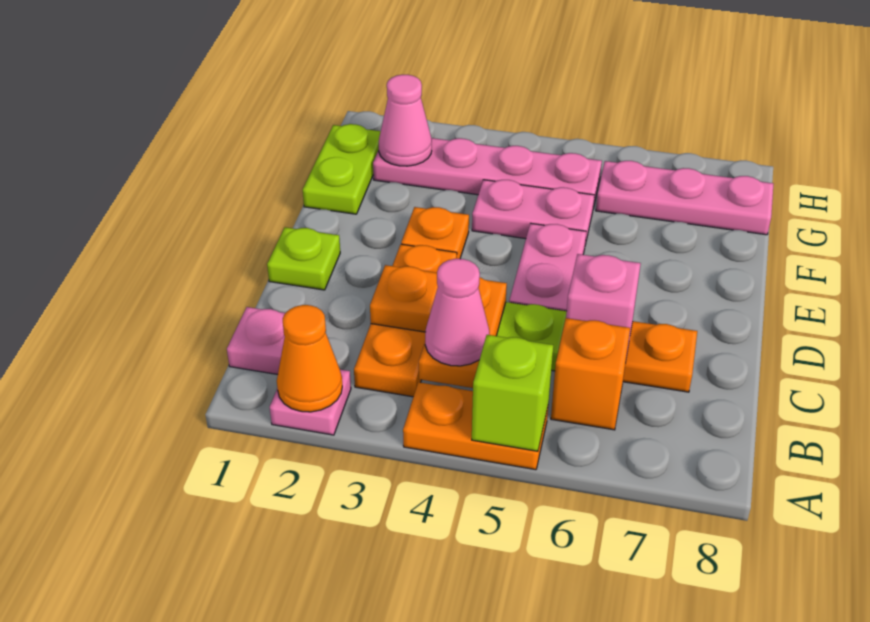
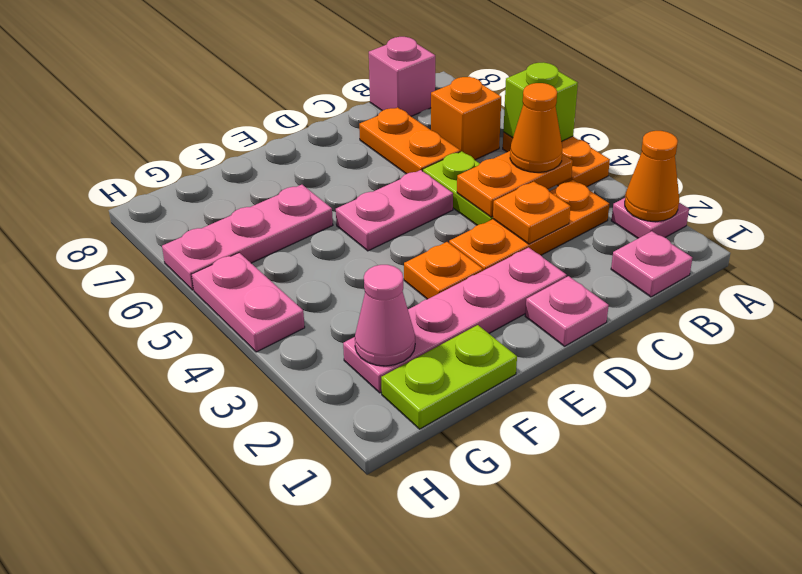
pink 1x1 cone [425,259,489,366] -> orange 1x1 cone [510,83,562,172]
pink 1x1 brick [566,254,641,357] -> pink 1x1 brick moved to [369,37,435,117]
lime 1x1 plate [267,227,340,290] -> pink 1x1 plate [525,276,609,346]
pink 1x2 plate [472,180,594,245] -> pink 1x2 plate moved to [192,253,305,352]
pink 1x4 plate [373,138,602,208] -> pink 1x4 plate turned to [343,247,566,393]
pink 1x3 plate [596,161,773,235] -> pink 1x3 plate turned to [162,185,333,290]

